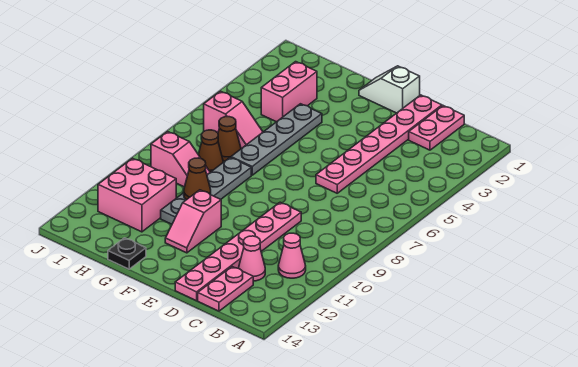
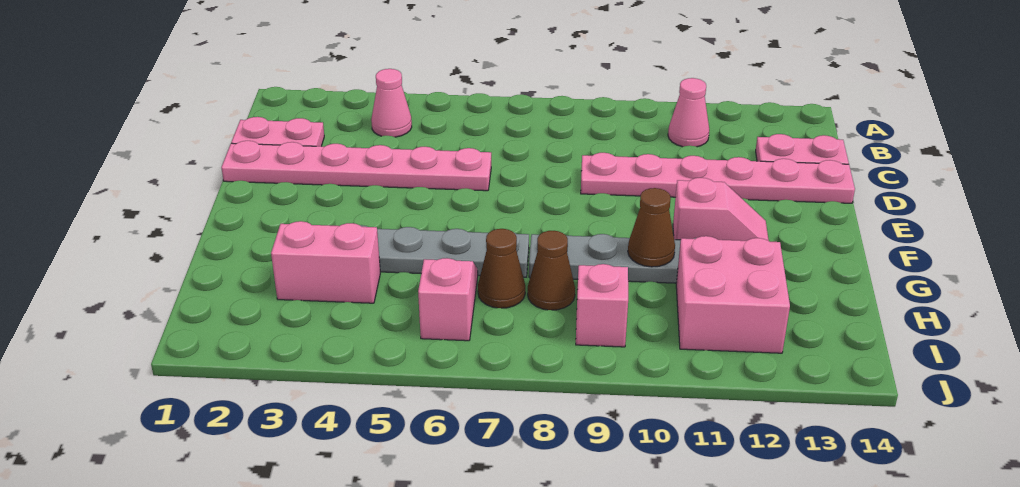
pink 1x1 cone [238,236,265,281] -> pink 1x1 cone moved to [371,69,412,137]
white 1x2 slope [359,66,420,113] -> none
black 1x1 plate [108,238,146,269] -> none

